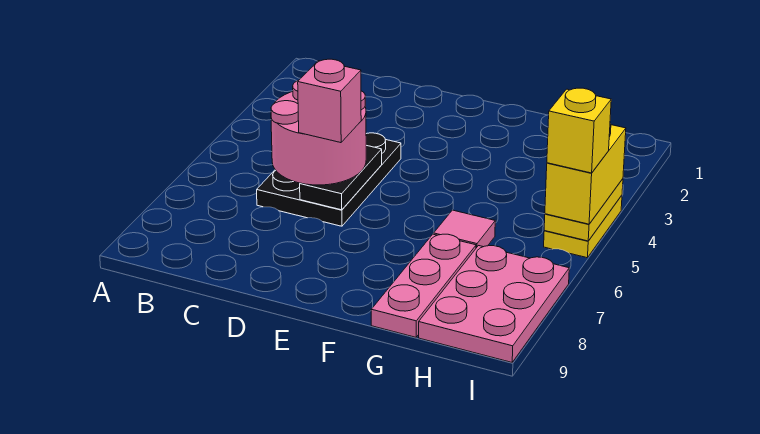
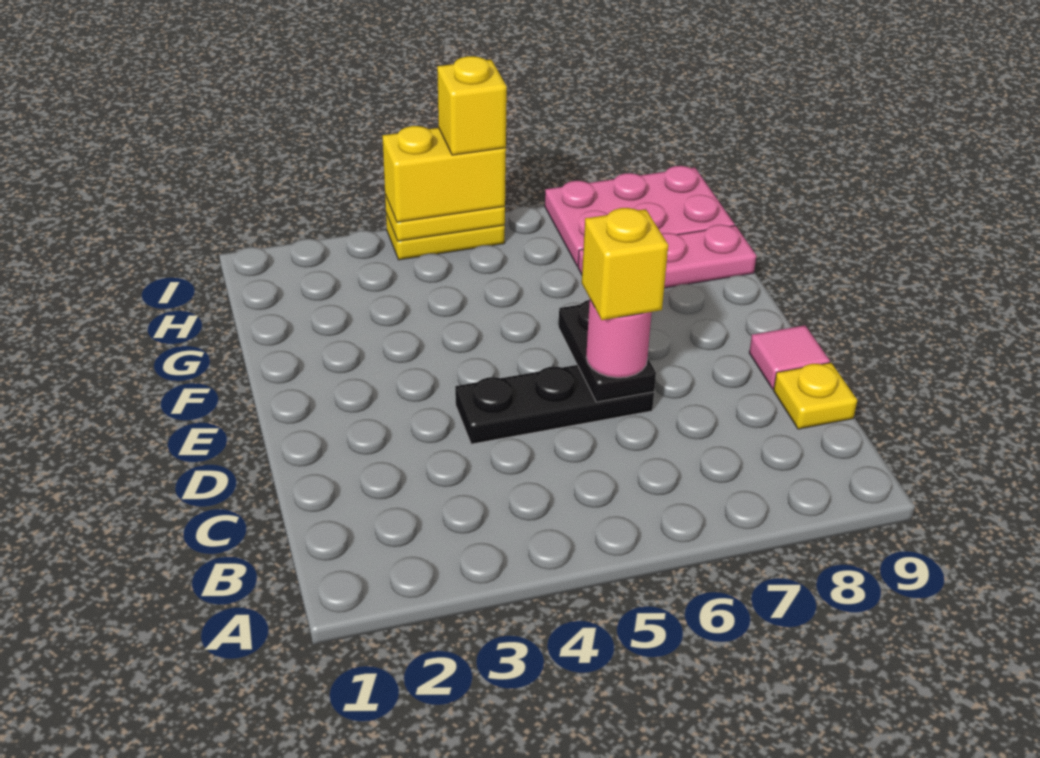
black 2x3 plate [257,133,401,226] -> black 1x3 plate [455,365,654,444]
pink 2x2 round brick [271,81,366,185] -> pink 1x1 round brick [586,300,652,378]
none -> yellow 1x1 plate [774,363,857,429]
black 1x2 plate [300,145,382,210] -> black 1x2 plate turned to [559,300,656,402]
pink 1x1 brick [298,59,361,143] -> yellow 1x1 brick [582,208,668,320]
pink 1x1 tile [434,210,495,248] -> pink 1x1 tile moved to [749,325,830,389]

